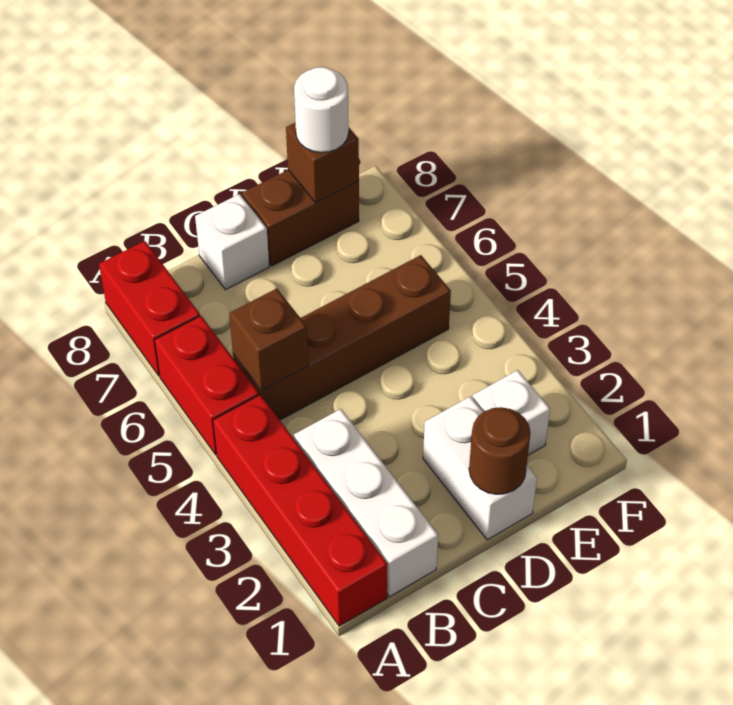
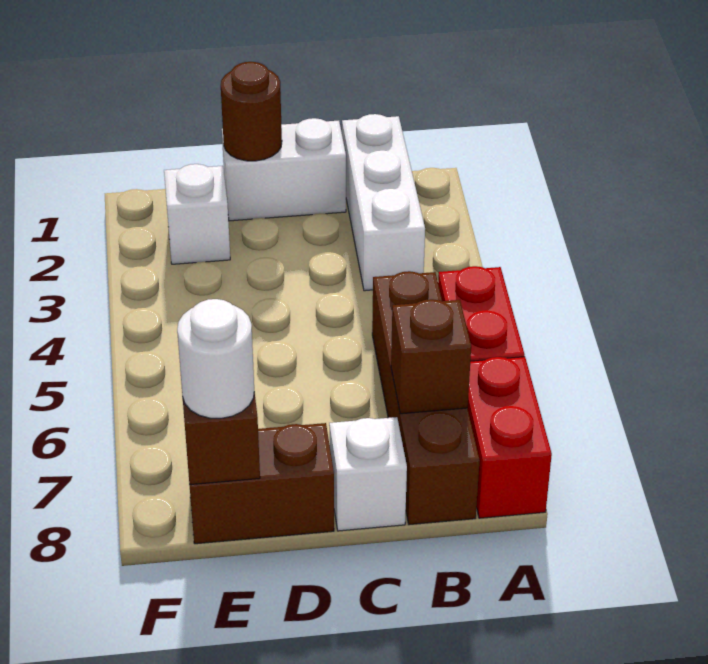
red 1x4 brick [213,395,388,626] -> none
brown 1x4 brick [233,255,451,420] -> brown 1x4 brick turned to [372,271,480,525]
brown 1x1 brick [229,288,308,391] -> brown 1x1 brick moved to [391,299,471,414]
white 1x2 brick [423,396,537,540] -> white 1x2 brick turned to [222,118,346,221]

